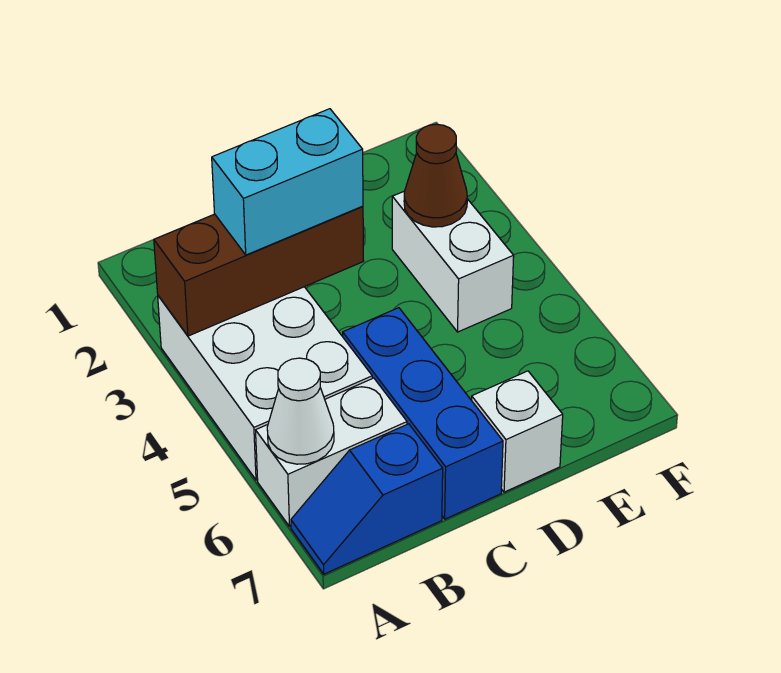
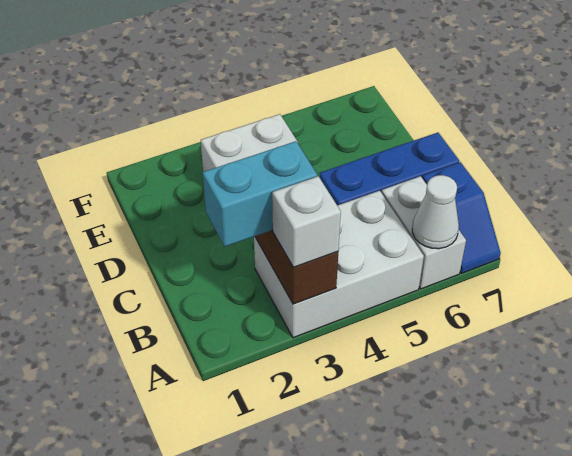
cyan 1x2 brick [212,109,363,255] -> cyan 1x2 brick turned to [203,141,317,247]
white 1x1 brick [472,371,563,492] -> white 1x1 brick moved to [272,176,341,267]
brown 1x1 cone [404,124,467,227] -> none

